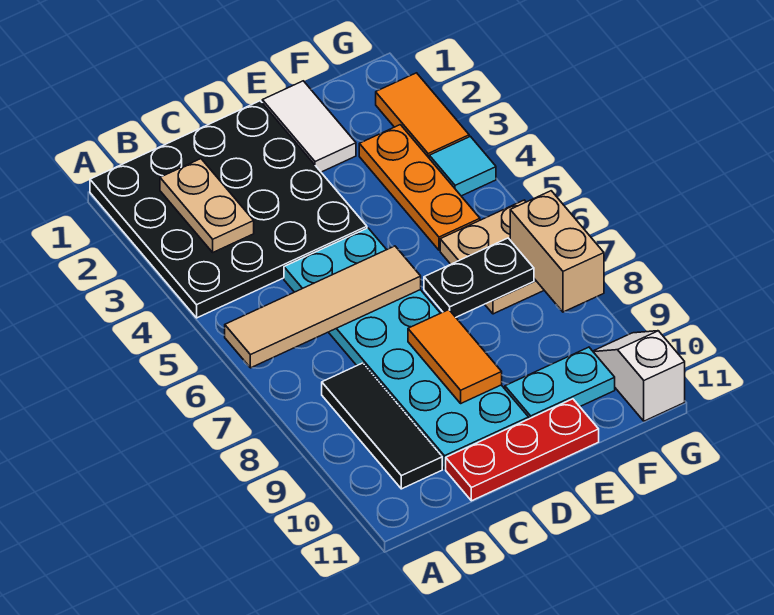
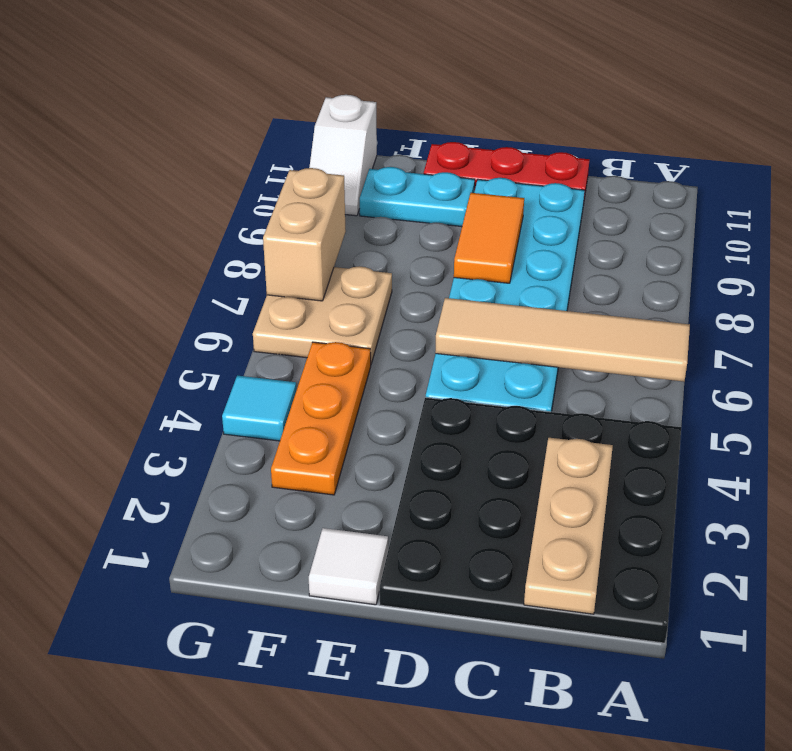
tan 1x2 plate [160,159,254,252] -> tan 1x3 plate [524,438,613,614]
black 1x3 tile [322,363,442,489] -> none
white 1x2 tile [262,81,356,172] -> white 1x1 tile [309,528,388,605]
black 1x2 plate [424,238,534,317] -> none
orange 1x2 tile [376,73,469,158] -> none

